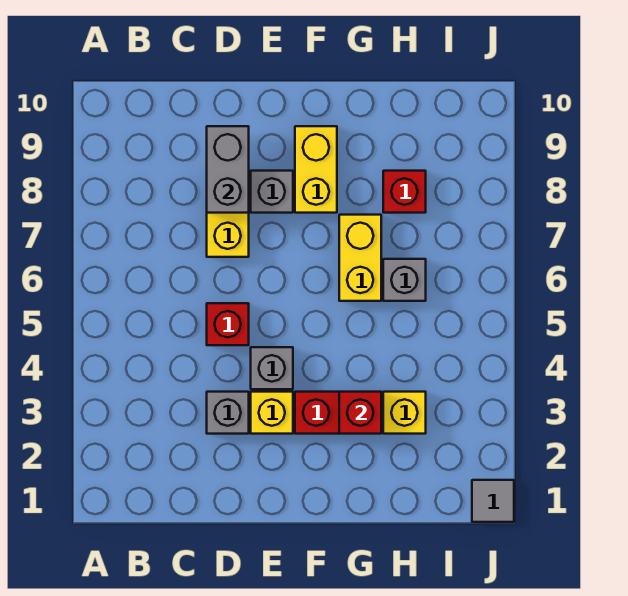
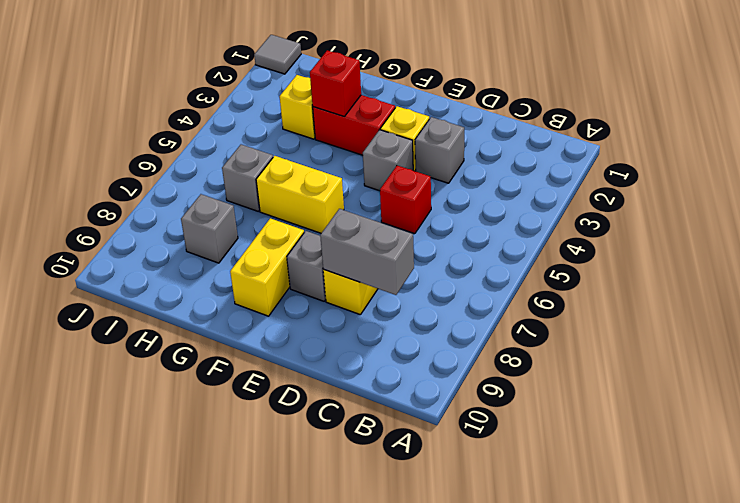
grey 1x2 brick [207,126,249,213] -> grey 1x2 brick turned to [320,209,414,295]
yellow 1x2 brick [339,215,381,301] -> yellow 1x2 brick turned to [256,156,344,233]
red 1x1 brick [383,171,426,213] -> grey 1x1 brick [181,194,238,263]

